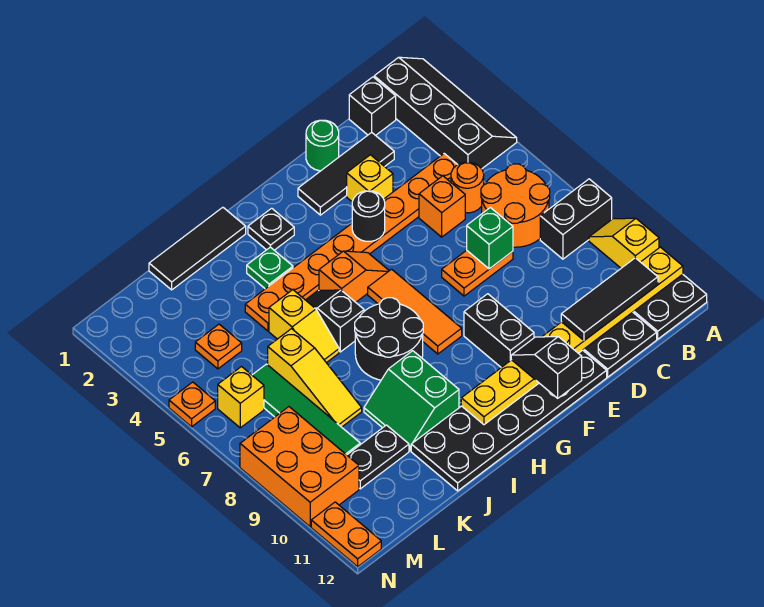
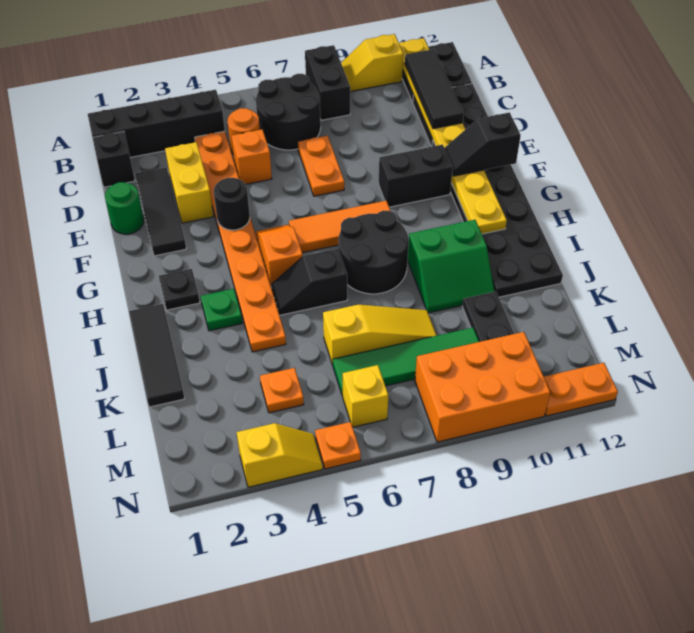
orange 2x2 round brick [481,164,550,247] -> black 2x2 round brick [256,74,321,150]
green 1x1 brick [467,208,513,269] -> none
yellow 1x1 brick [347,155,393,201] -> yellow 1x2 brick [165,142,213,223]
yellow 1x2 slope [269,290,339,363] -> yellow 1x2 slope moved to [237,423,323,487]

